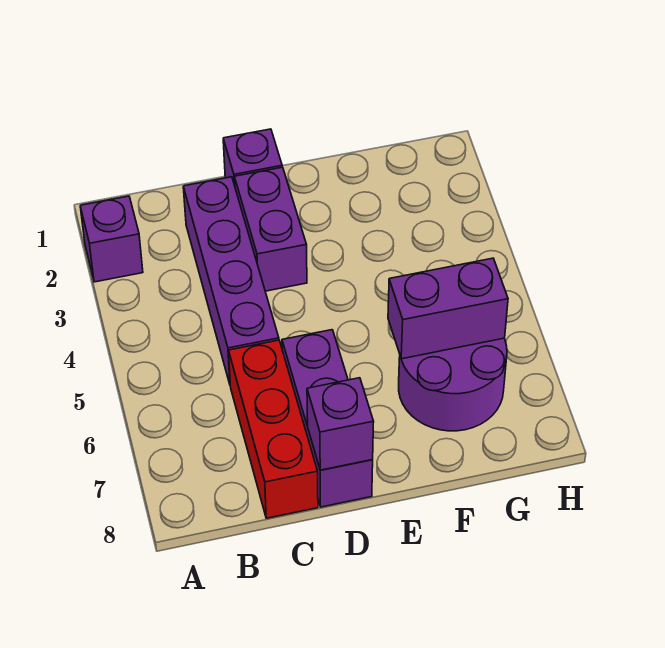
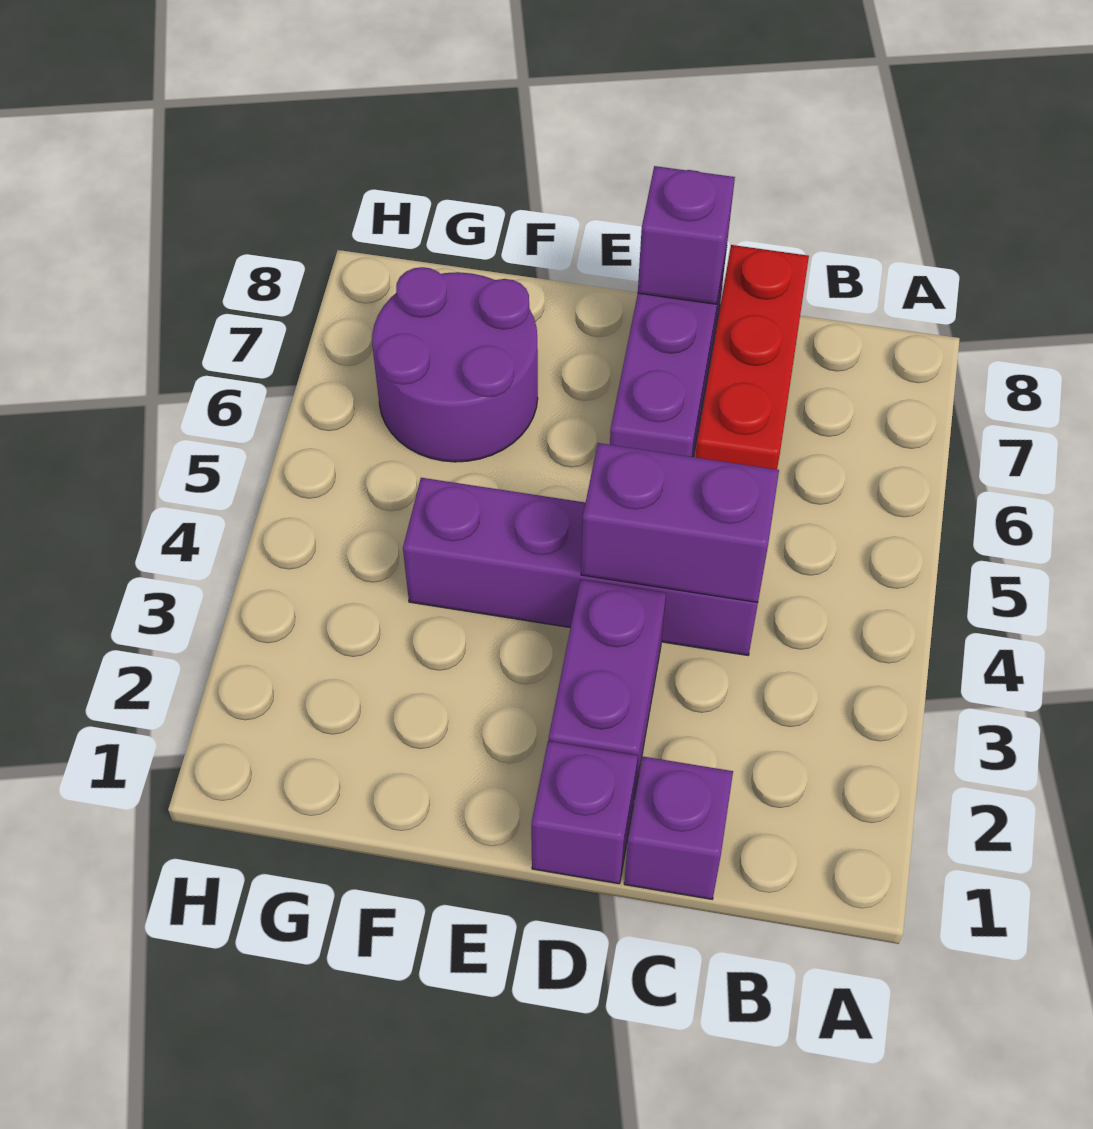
purple 1x1 brick [80,196,143,282] -> purple 1x1 brick moved to [624,757,733,899]
purple 1x4 brick [183,177,279,384] -> purple 1x4 brick turned to [403,478,758,655]
purple 1x2 brick [388,258,508,359] -> purple 1x2 brick moved to [581,443,779,602]

